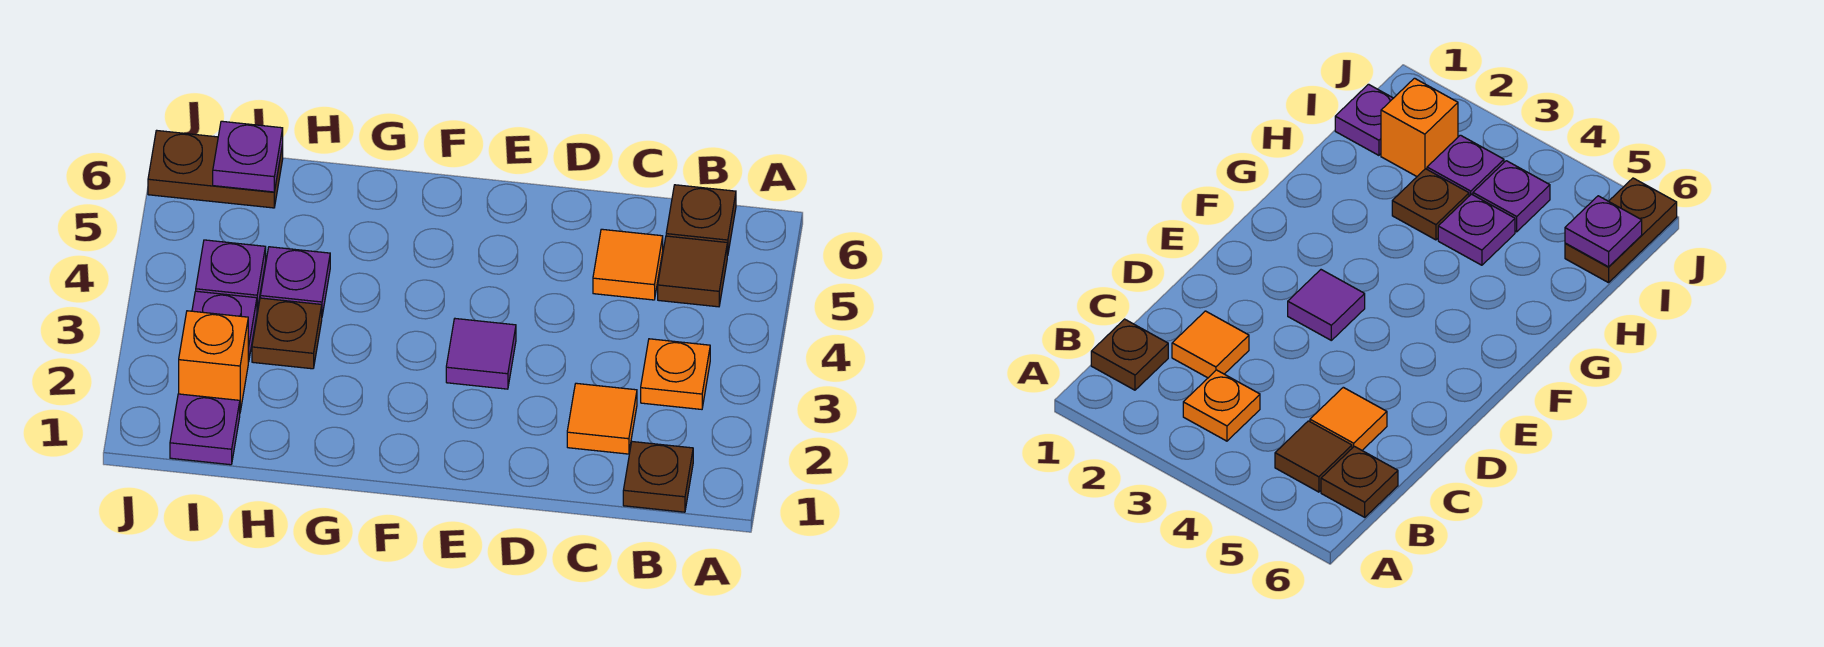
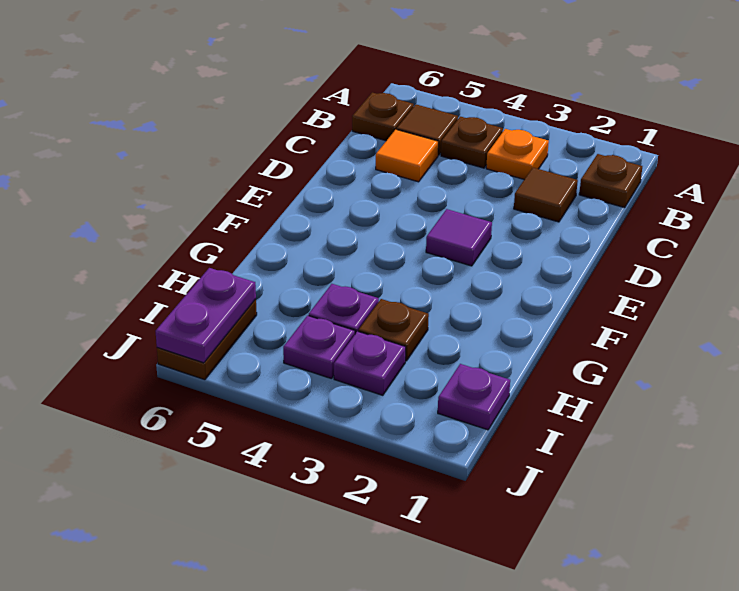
none -> brown 1x1 plate [441,117,503,168]
orange 1x1 tile [567,383,637,454] -> brown 1x1 tile [514,168,578,222]
orange 1x1 brick [179,311,248,411] -> none
purple 1x1 plate [213,121,283,192] -> purple 1x2 plate [156,268,256,363]

